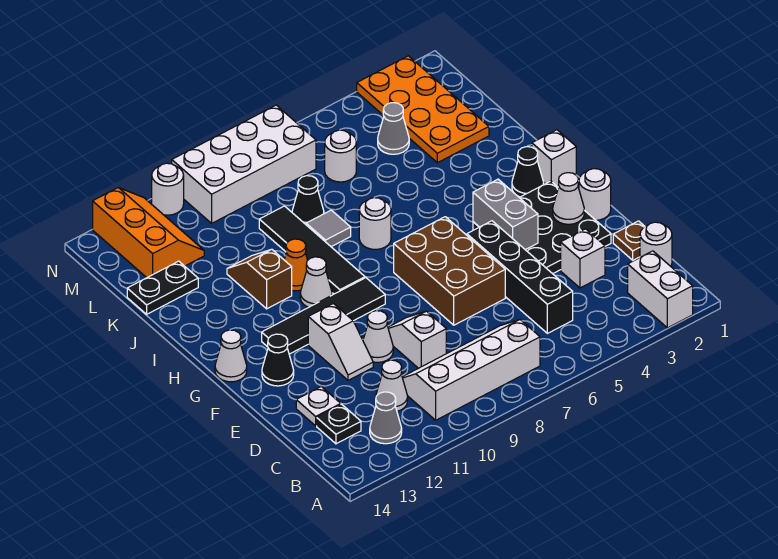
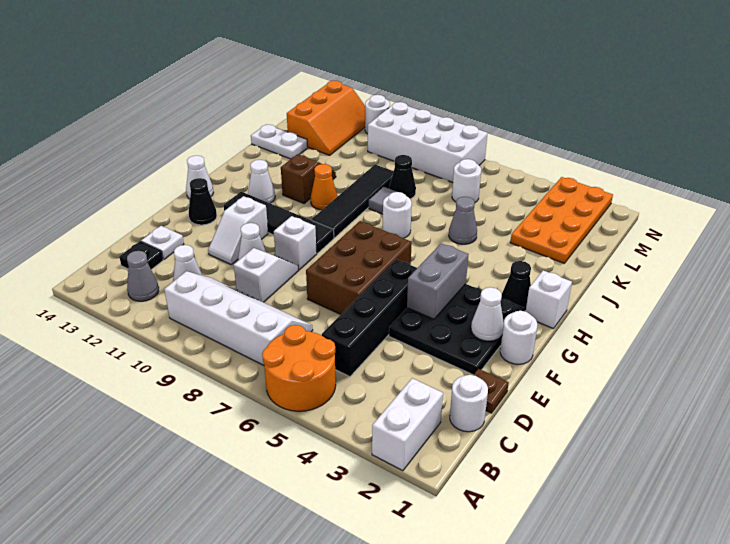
none -> orange 2x2 round brick [262,325,336,411]
white 1x1 brick [561,229,605,288] -> white 1x1 brick moved to [274,216,317,270]
white 1x1 cone [300,257,332,307] -> white 1x1 cone moved to [248,160,275,203]
black 1x2 plate [127,261,198,314] -> white 1x2 plate [251,125,308,159]
grey 1x1 cone [378,103,409,154] -> grey 1x1 cone moved to [449,197,477,244]

